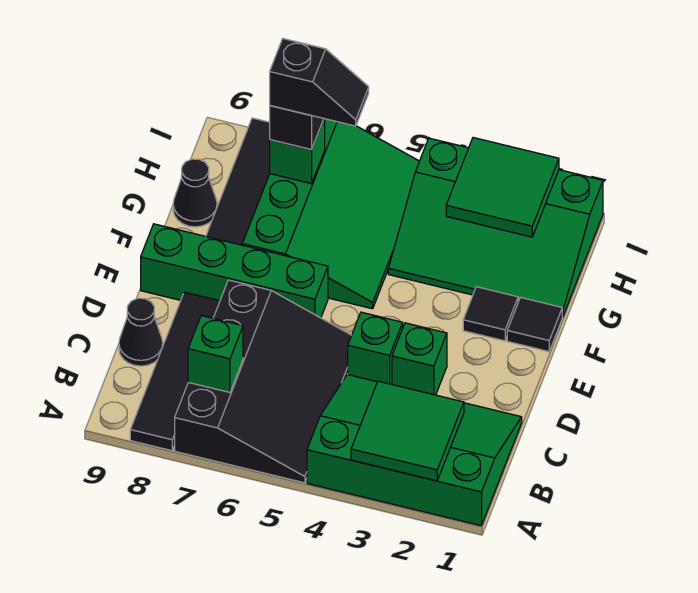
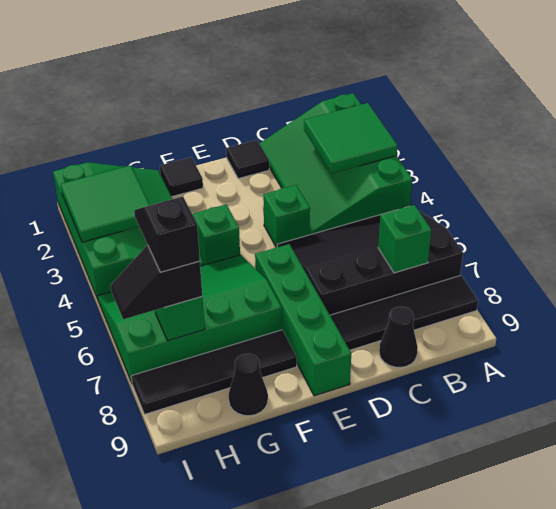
green 1x1 brick [392,323,447,395] -> green 1x1 brick moved to [193,204,240,265]
black 1x1 tile [463,287,518,341] -> black 1x1 tile moved to [226,140,269,179]

